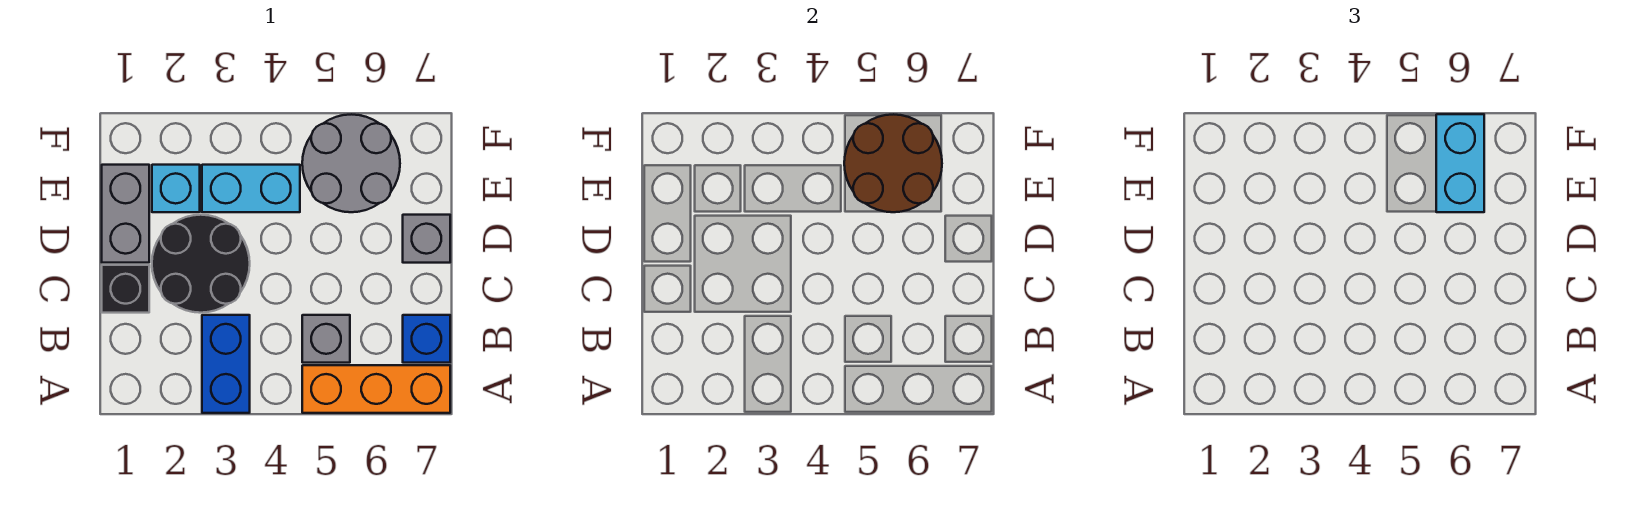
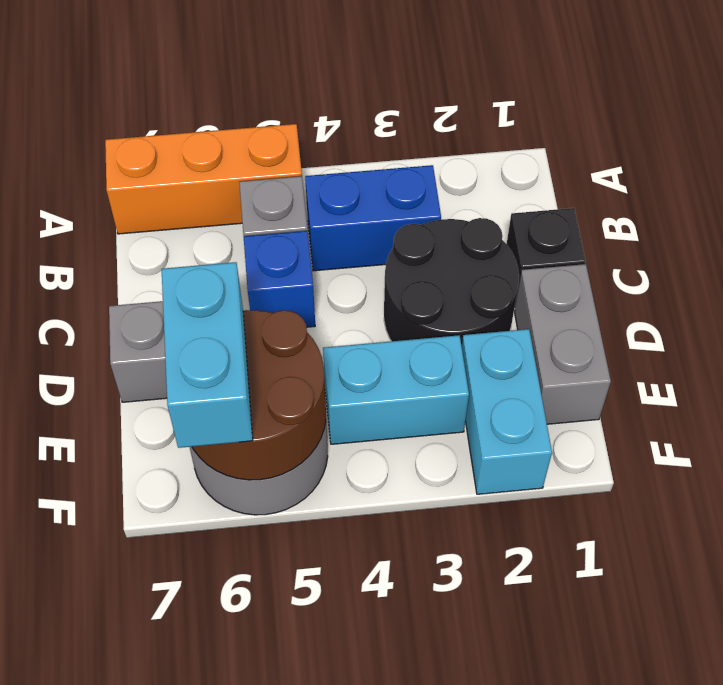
blue 1x2 brick [202,315,250,413] -> blue 1x2 brick turned to [305,165,441,271]
blue 1x1 brick [403,315,450,363] -> blue 1x1 brick moved to [244,231,315,327]
cyan 1x1 brick [152,165,200,212] -> cyan 1x2 brick [462,329,552,494]

